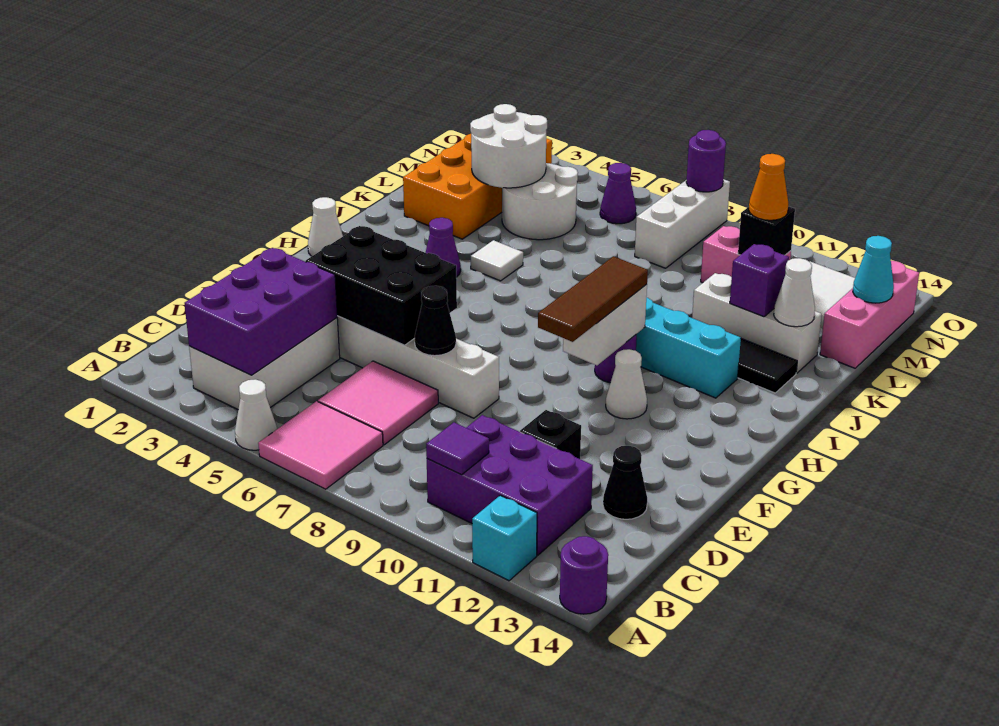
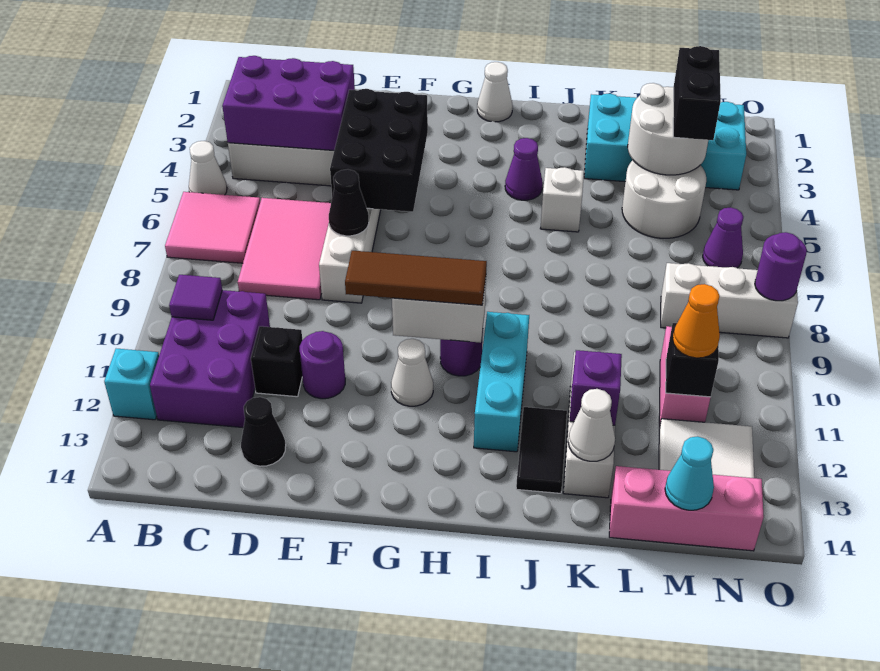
purple 1x1 round brick [560,536,608,614] -> purple 1x1 round brick moved to [300,331,345,399]
pink 2x2 tile [318,361,438,445] -> pink 2x3 tile [238,198,331,300]
white 1x1 tile [471,240,523,281] -> white 1x1 brick [540,167,584,232]
orange 2x4 brick [403,134,552,239] -> cyan 2x4 brick [584,94,746,190]
none -> black 1x2 brick [673,46,721,140]

